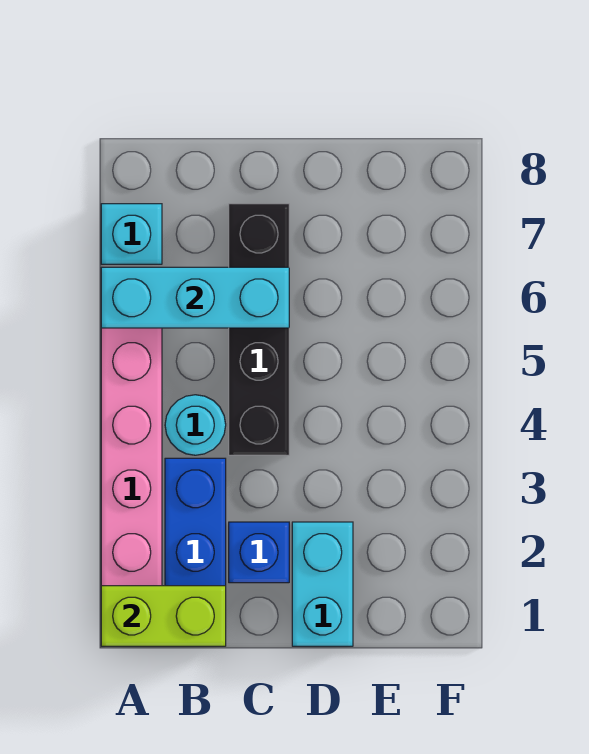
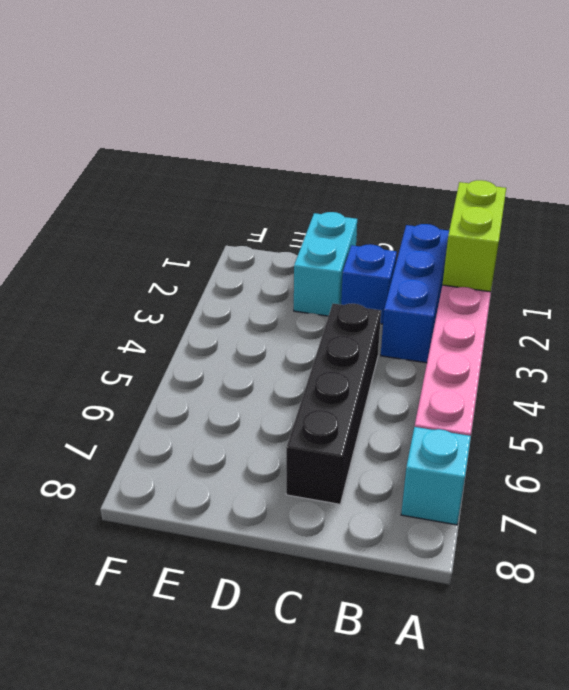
lime 1x2 brick [101,586,226,646] -> lime 1x2 brick turned to [442,180,506,292]
cyan 1x3 brick [101,267,289,328] -> none
cyan 1x1 round brick [165,395,226,455] -> none

